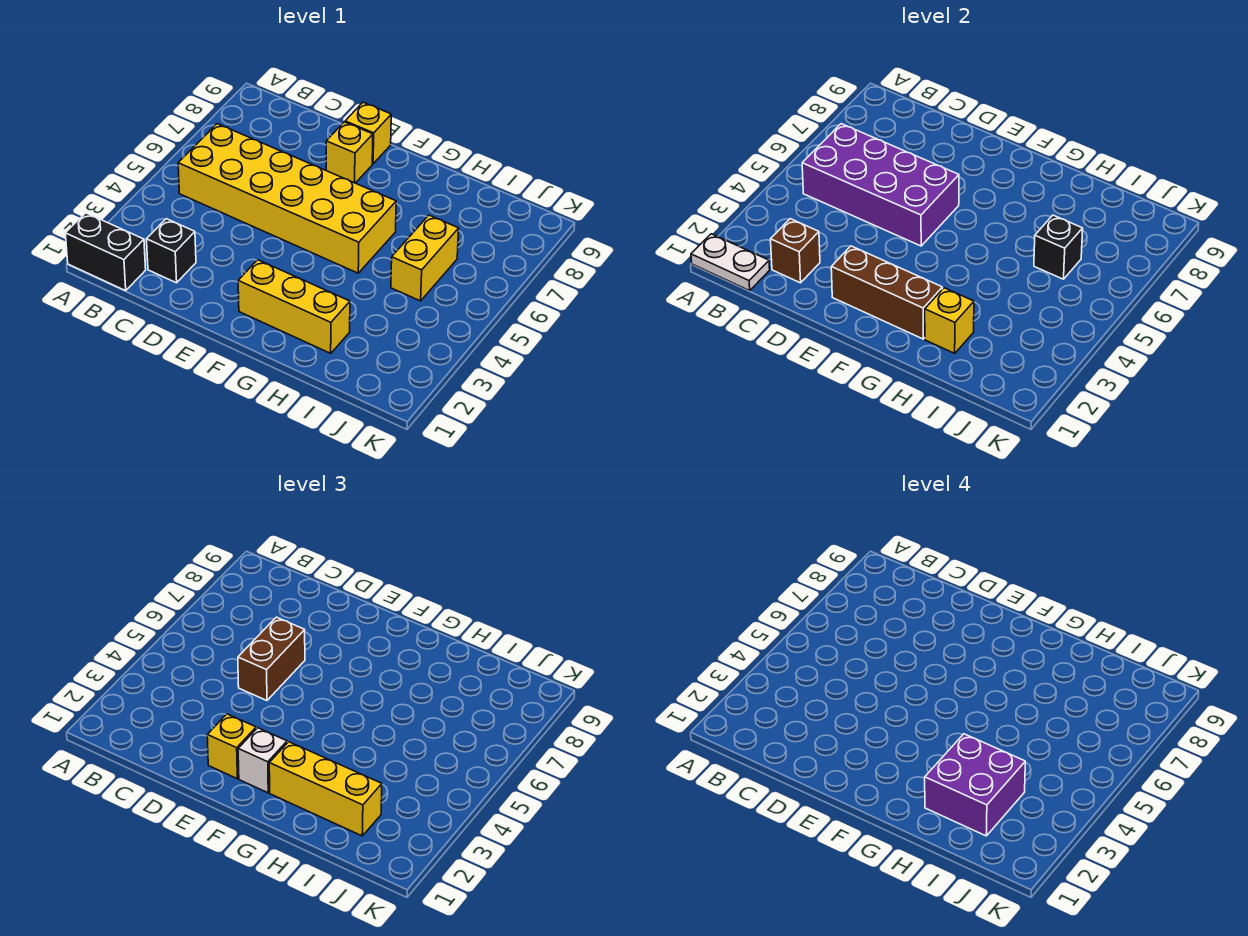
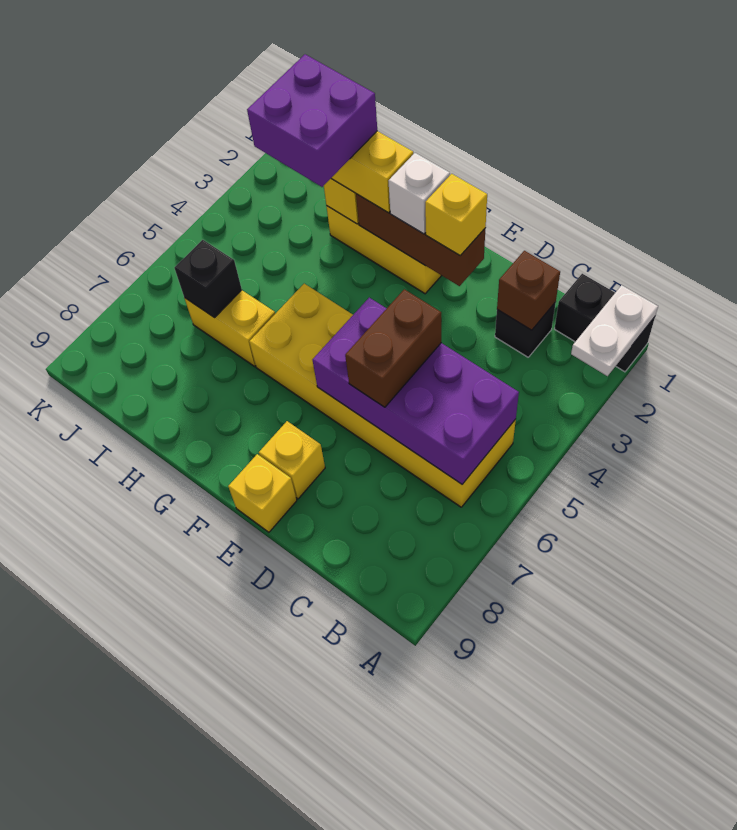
white 1x2 plate [691,234,770,291] -> white 1x2 plate turned to [571,285,658,376]
yellow 1x2 brick [391,215,459,301] -> yellow 1x2 brick turned to [185,290,275,366]

